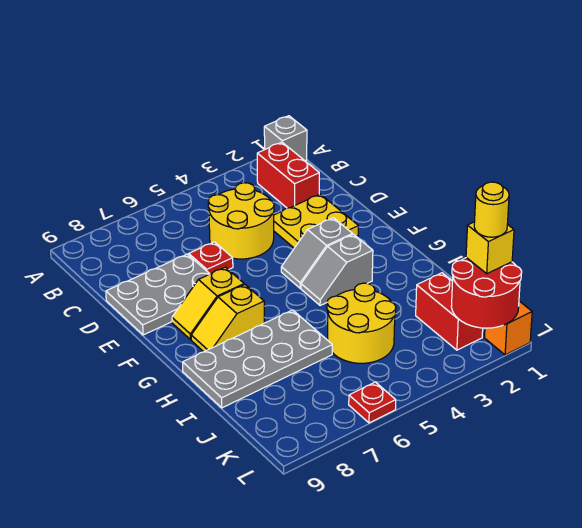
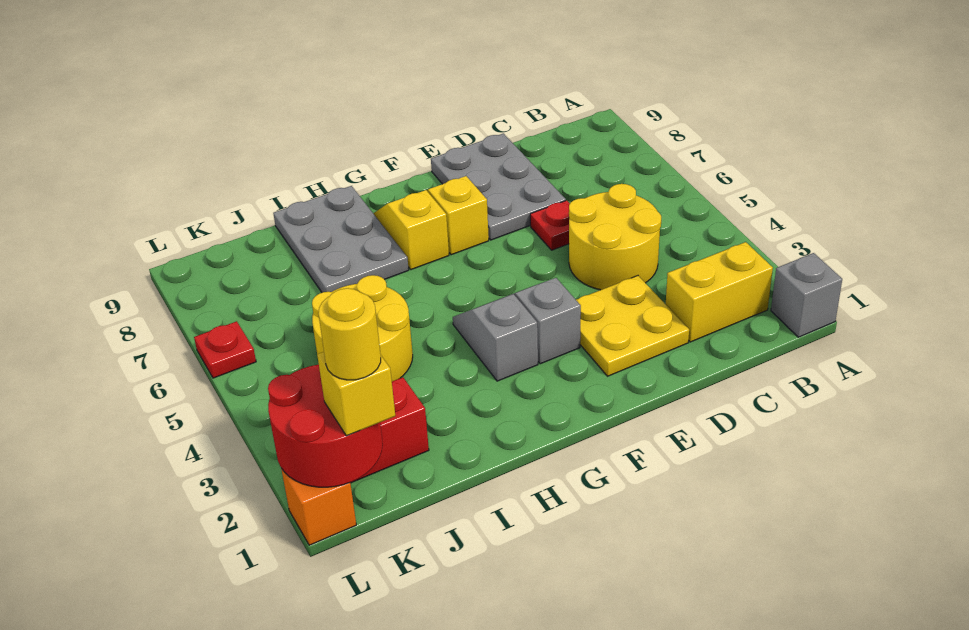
red 1x2 brick [257,142,319,208] -> yellow 1x2 brick [666,242,773,342]
grey 2x4 plate [183,310,332,408] -> grey 2x3 plate [273,186,409,293]

